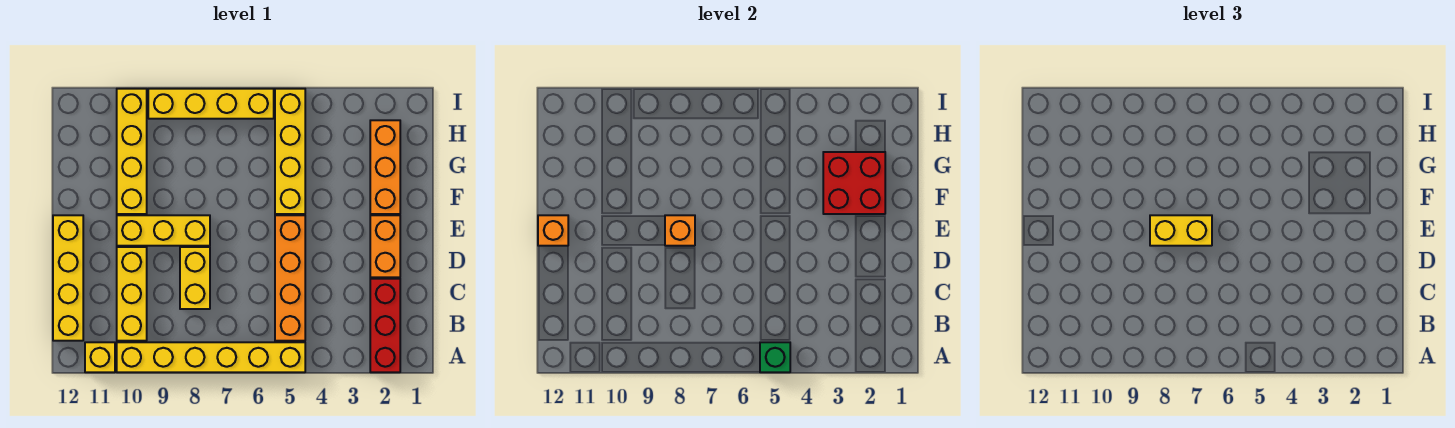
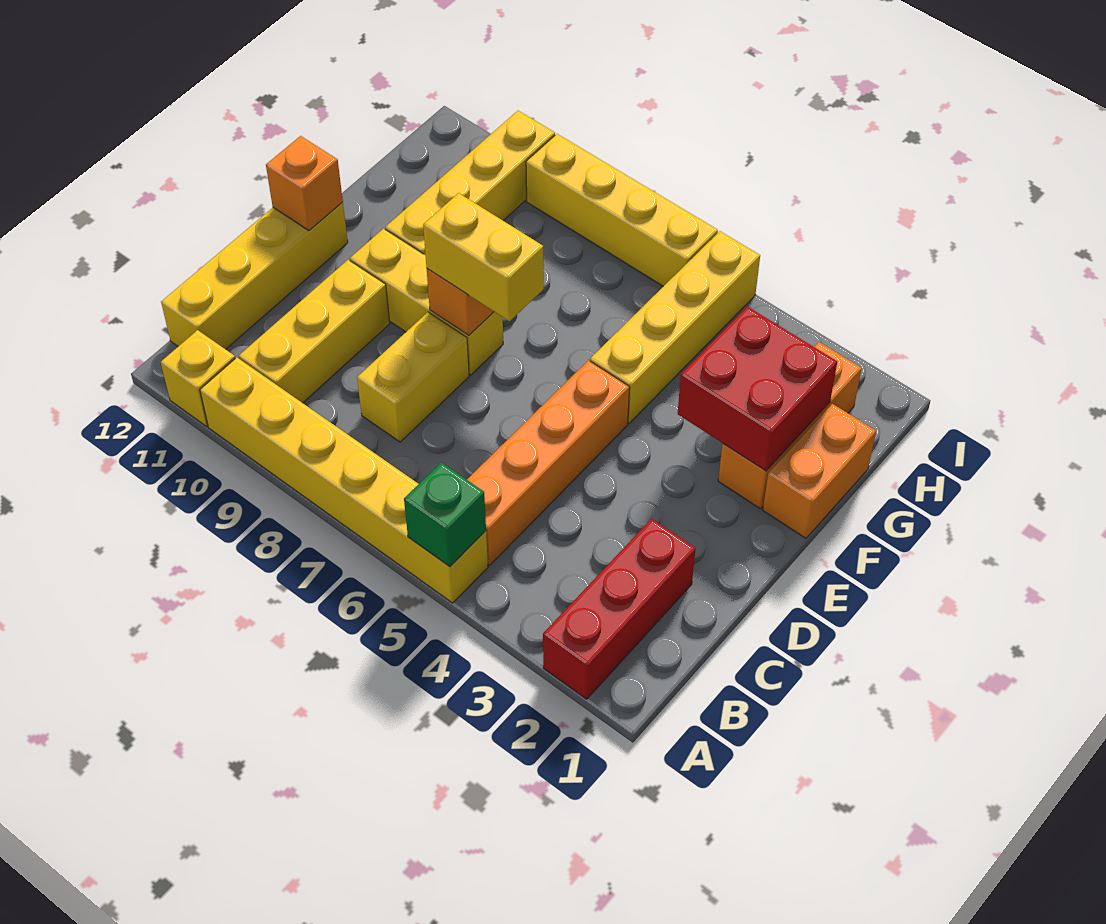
orange 1x2 brick [370,215,400,277] -> orange 1x2 brick moved to [763,404,876,538]

